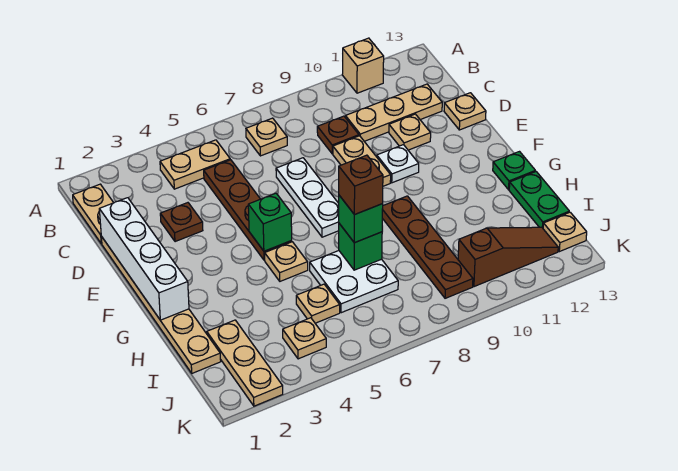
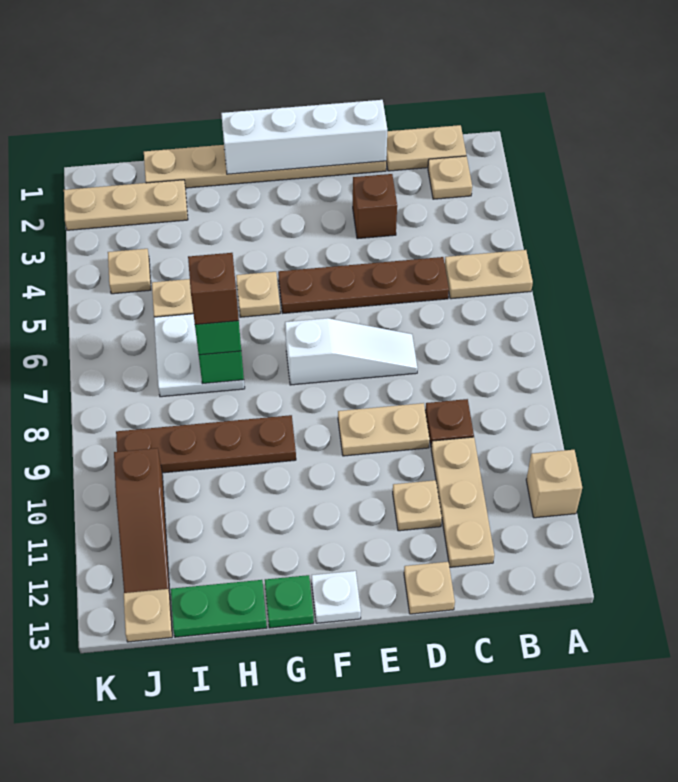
tan 1x2 plate [160,140,230,189] -> tan 1x2 plate turned to [445,250,533,299]
tan 1x1 plate [246,118,287,156] -> tan 1x1 plate moved to [428,156,472,199]
brown 1x1 plate [160,203,203,242] -> brown 1x1 brick [353,174,397,239]
white 1x3 plate [276,158,339,237] -> white 1x3 slope [285,318,418,385]
white 1x1 plate [377,145,419,183] -> white 1x1 plate moved to [311,571,361,623]
green 1x1 brick [248,193,292,251] -> none

